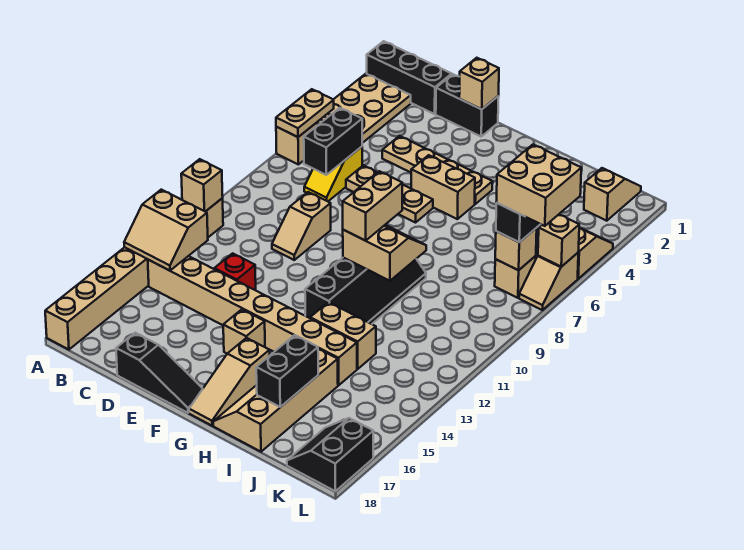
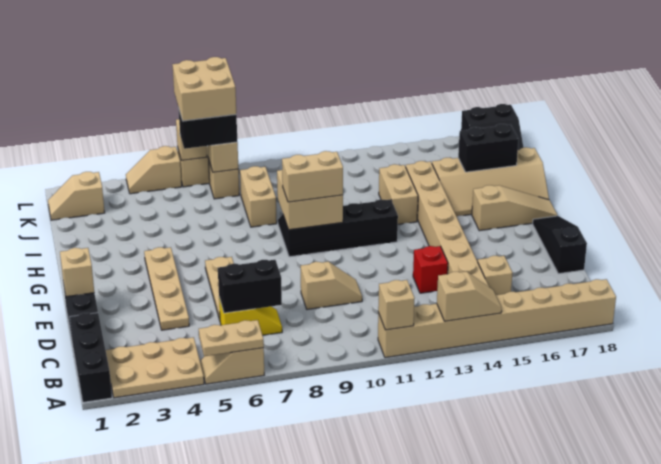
tan 2x2 slope [124,190,208,271] -> tan 1x2 slope [437,272,502,321]
tan 1x2 brick [411,155,475,219] -> tan 1x2 brick moved to [240,166,277,227]
tan 1x1 brick [223,309,265,354] -> tan 1x1 brick moved to [478,256,512,295]
tan 2x2 slope [343,225,426,281] -> tan 2x2 brick [277,170,343,230]

